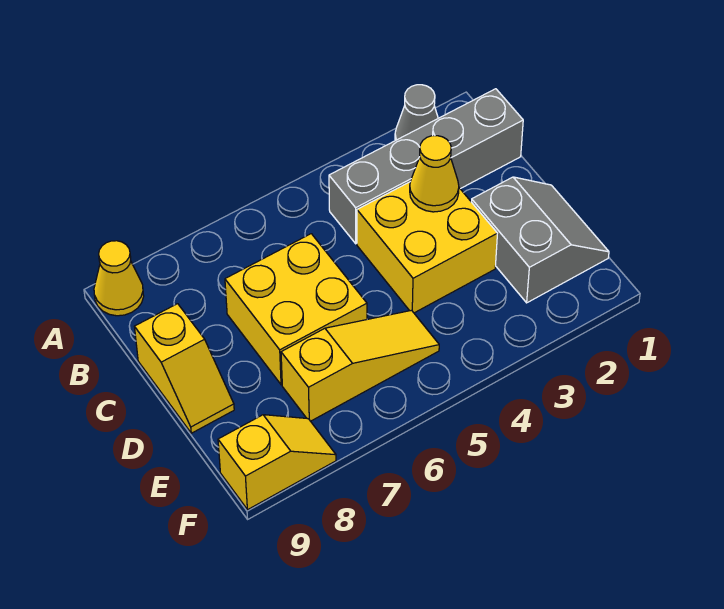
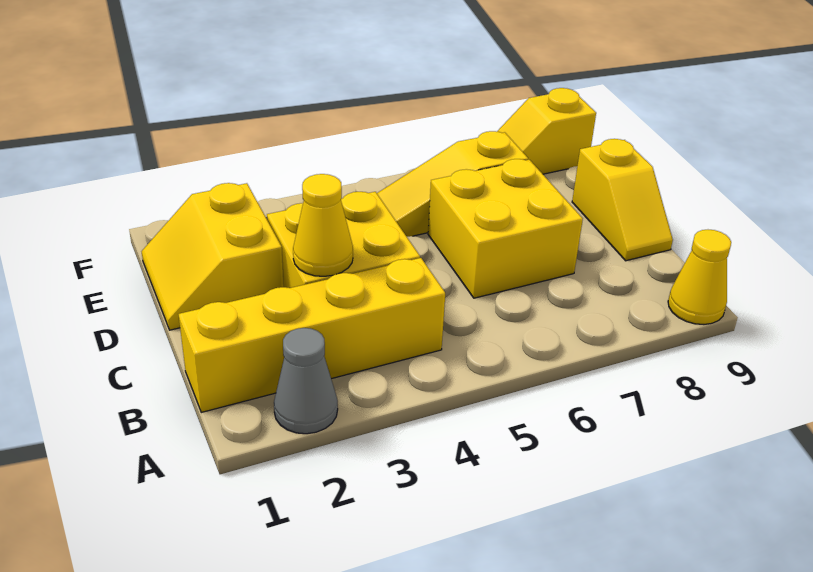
grey 1x4 brick [329,89,523,244] -> yellow 1x4 brick [179,258,445,412]
yellow 1x2 slope [134,304,234,433] -> yellow 1x2 slope turned to [572,139,673,261]
grey 2x2 slope [472,177,609,303] -> yellow 2x2 slope [142,183,284,330]

